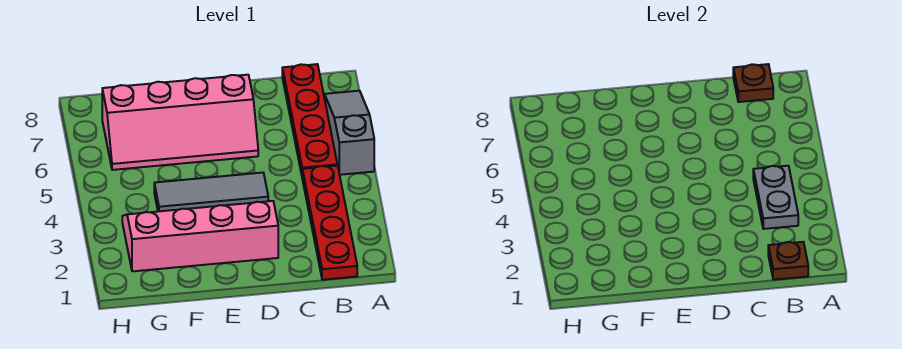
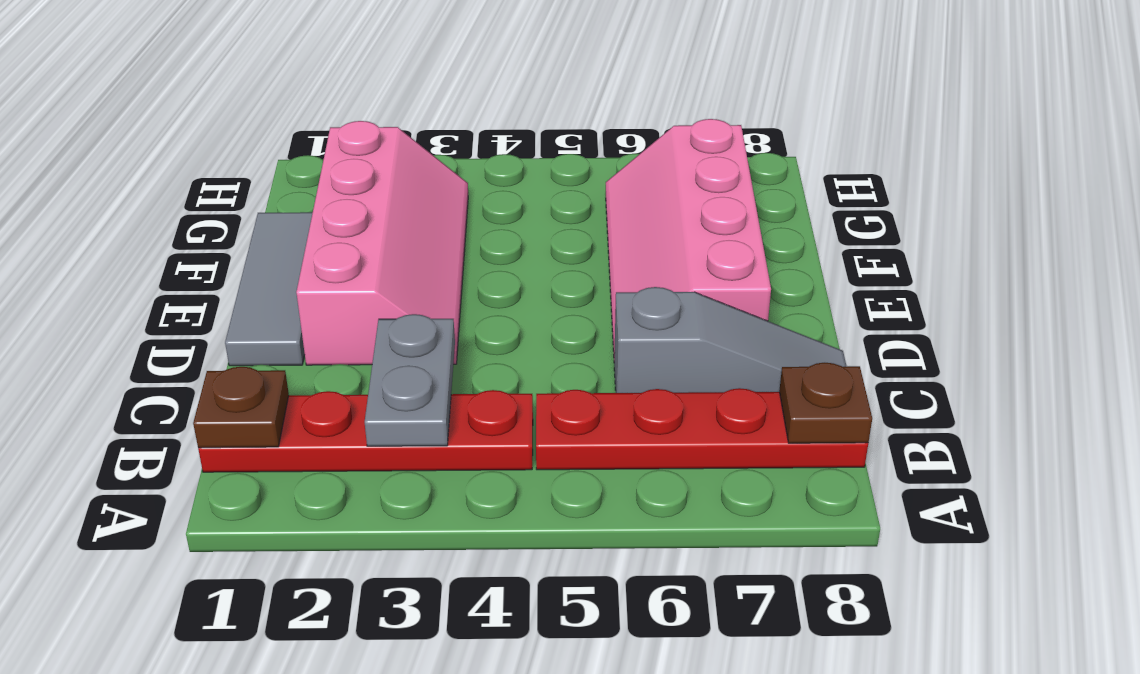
grey 1x3 slope [324,91,374,175] -> grey 1x3 slope moved to [614,287,847,393]
grey 1x2 plate [753,166,798,229] -> grey 1x2 plate turned to [365,314,455,446]
grey 1x3 tile [154,173,268,211] -> grey 1x3 tile moved to [225,212,313,366]

